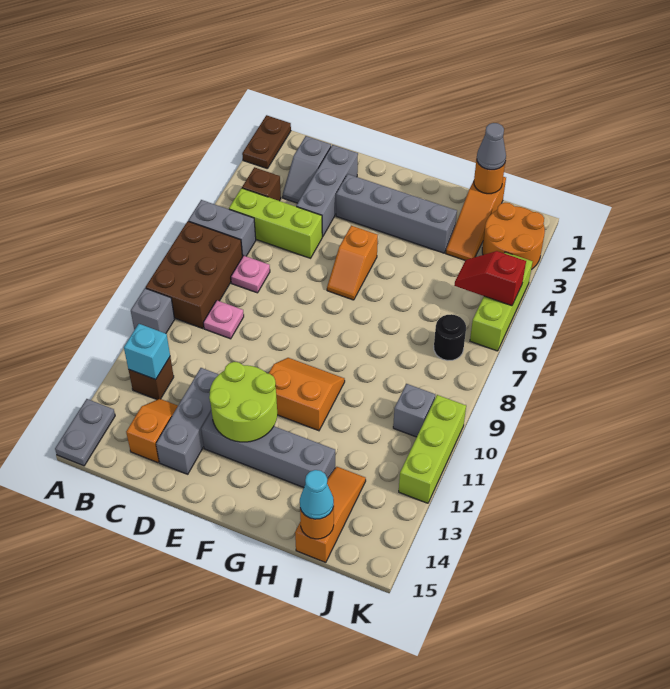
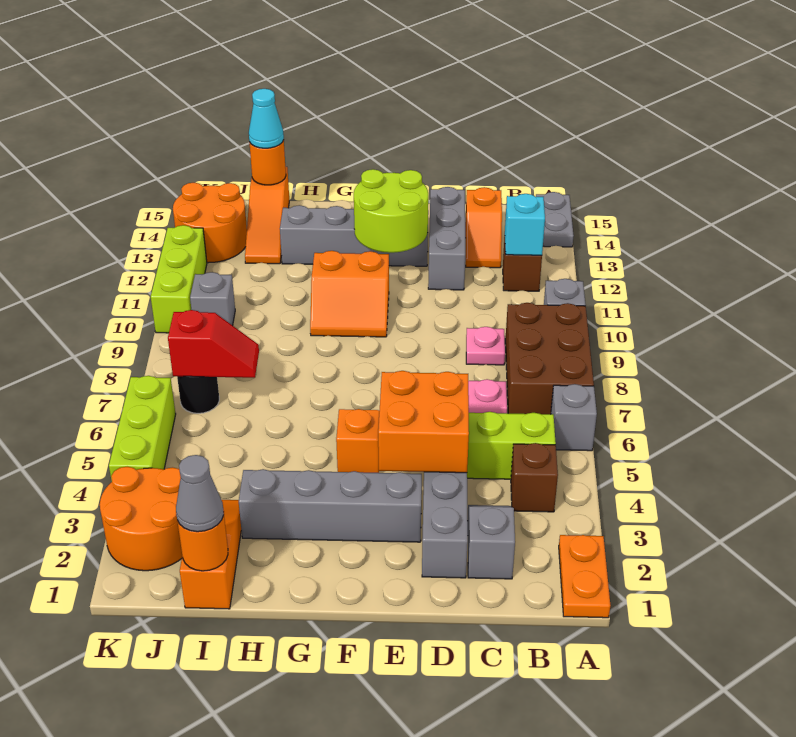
brown 1x2 plate [242,115,291,169] -> orange 1x2 plate [559,535,610,618]
grey 1x2 brick [188,200,256,257] -> grey 1x1 brick [551,384,597,451]
none -> orange 2x2 brick [378,371,469,473]
red 1x2 slope [454,251,526,306] -> red 1x2 slope moved to [168,310,259,378]
none -> orange 2x2 round brick [173,183,247,263]

